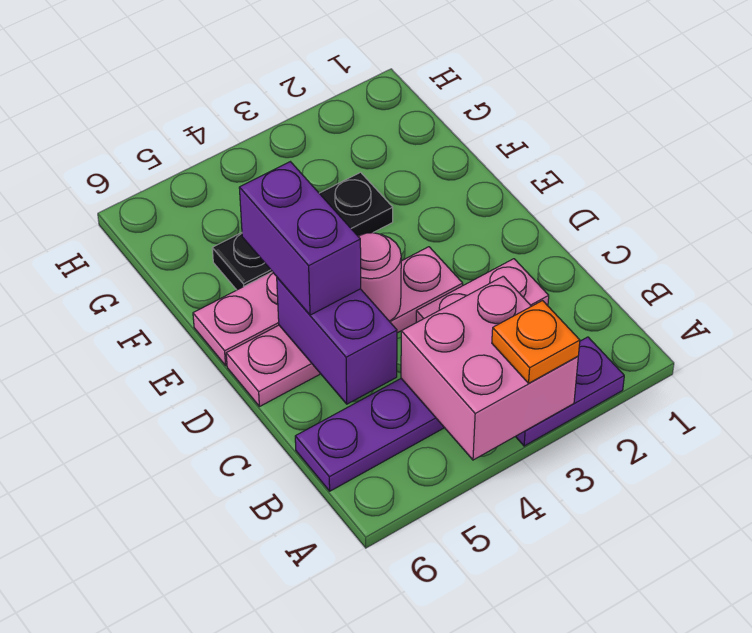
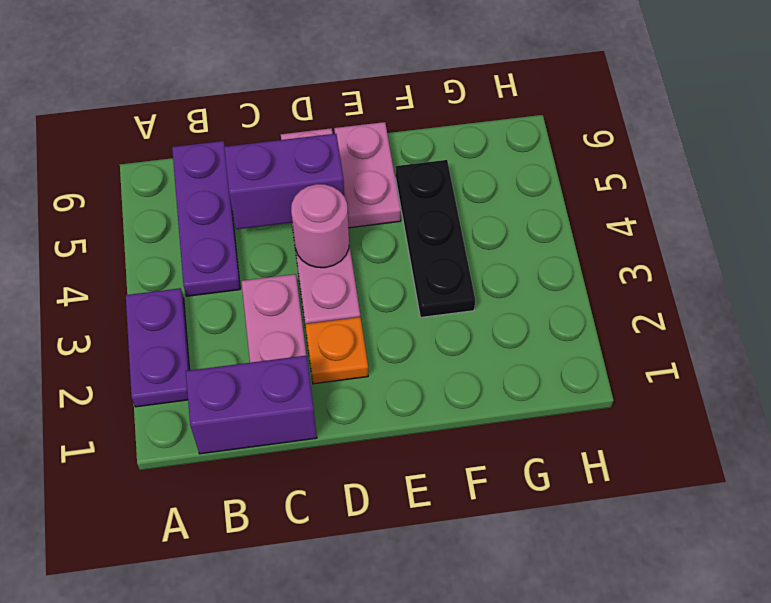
pink 2x2 brick [401,276,578,460] -> none
orange 1x1 plate [492,301,580,383] -> orange 1x1 plate moved to [305,317,368,384]
purple 1x2 brick [239,162,361,315] -> purple 1x2 brick moved to [186,355,317,454]

